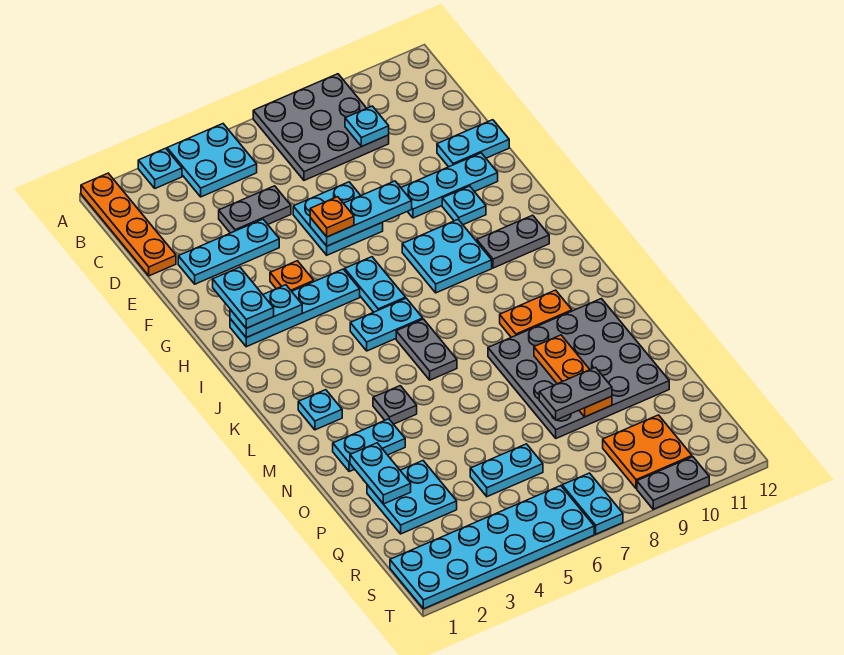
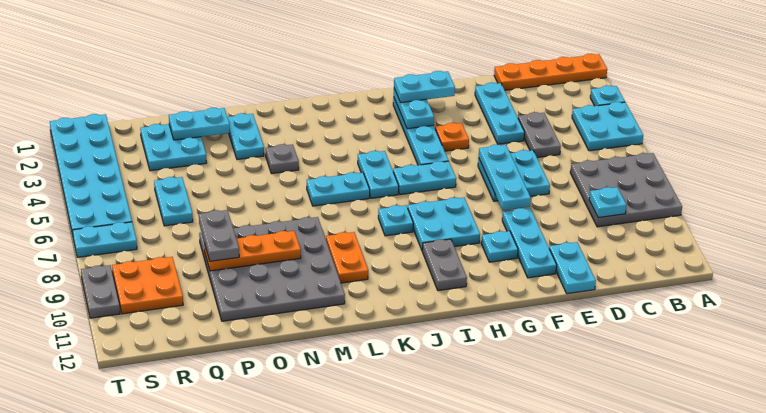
orange 1x1 plate [310,197,354,237] -> none
grey 1x2 plate [396,319,457,380] -> cyan 1x2 plate [307,172,370,206]
cyan 1x1 plate [298,390,342,430] -> cyan 1x1 plate moved to [378,205,413,236]

